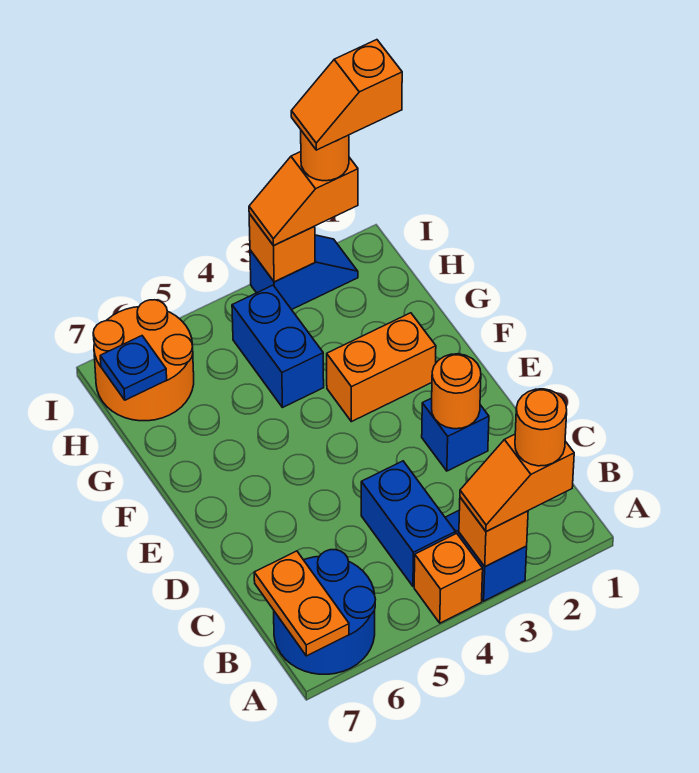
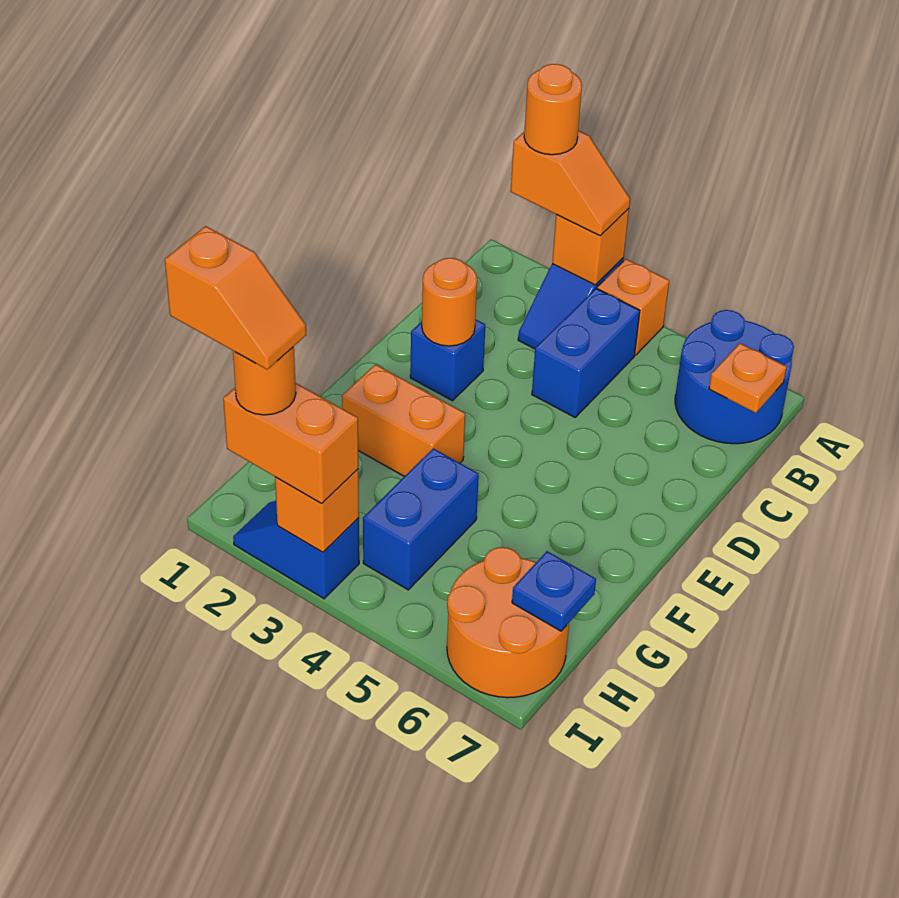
orange 1x2 plate [254,551,349,656] -> orange 1x1 plate [709,343,787,413]
orange 1x2 slope [249,152,358,245] -> orange 1x2 brick [223,383,358,503]

